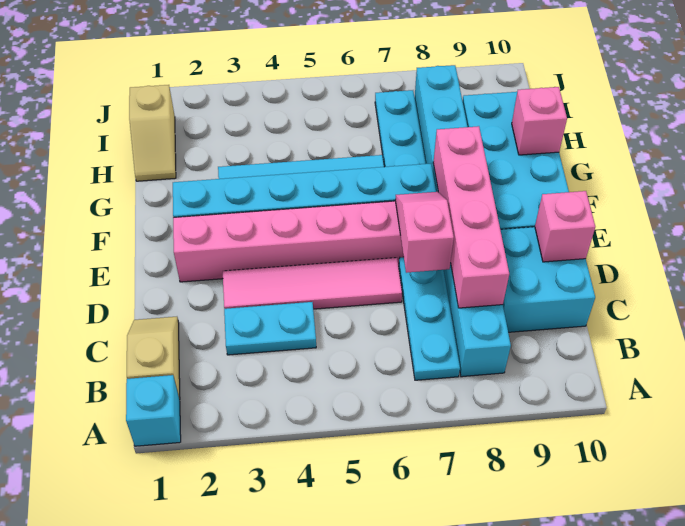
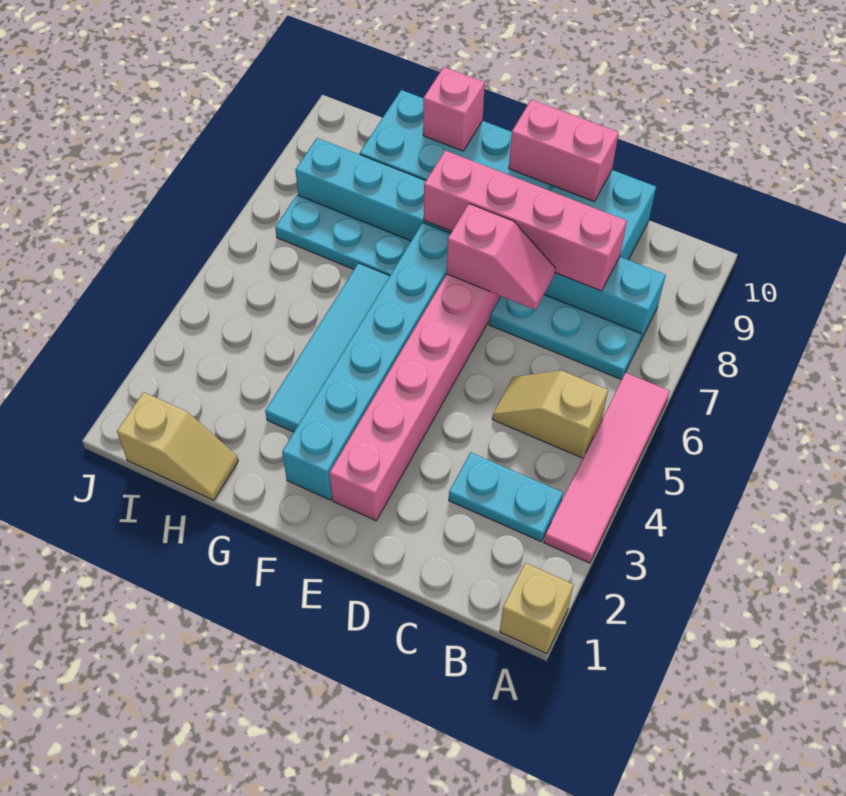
cyan 1x1 brick [126,375,181,446] -> tan 1x1 brick [500,563,573,654]
tan 1x2 slope [127,317,180,399] -> tan 1x2 slope moved to [492,371,608,458]
cyan 1x2 plate [224,302,316,355] -> cyan 1x2 plate turned to [449,452,563,541]
pink 1x4 tile [223,258,402,309] -> pink 1x4 tile moved to [544,373,670,563]
pink 1x2 slope [395,192,454,273] -> pink 1x2 slope turned to [447,204,556,310]
pink 1x1 brick [535,191,595,262] -> pink 1x2 brick [509,100,619,201]

